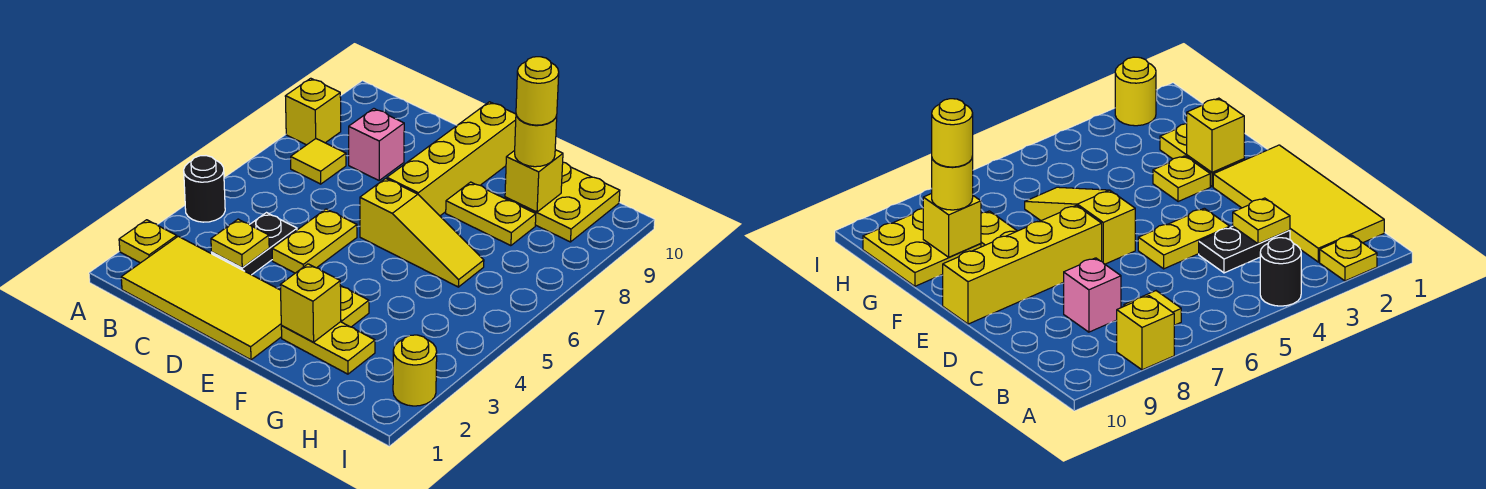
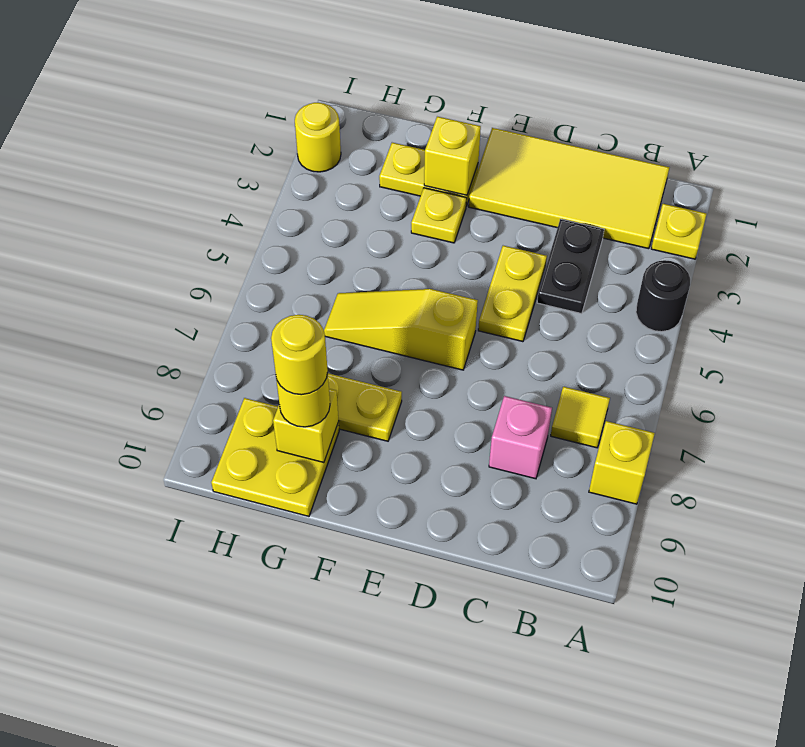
yellow 1x1 plate [211,219,269,268] -> none
yellow 1x4 brick [387,102,516,216] -> none

